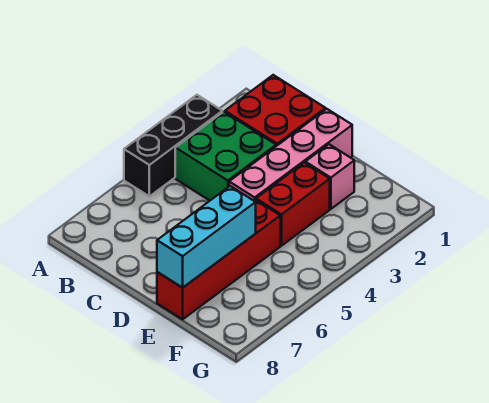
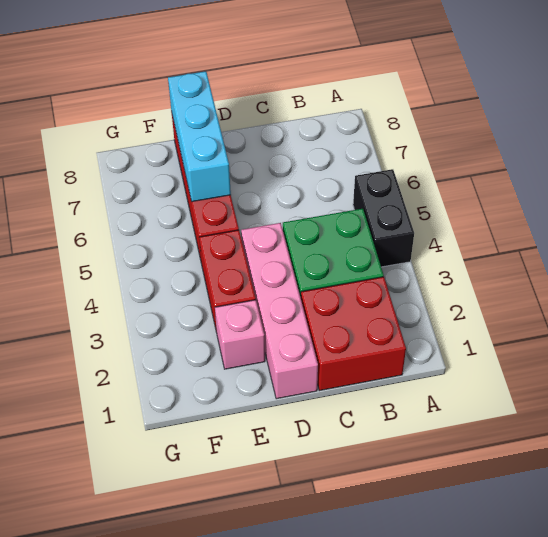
black 1x3 brick [124,95,222,196] -> black 1x2 brick [353,169,414,267]

